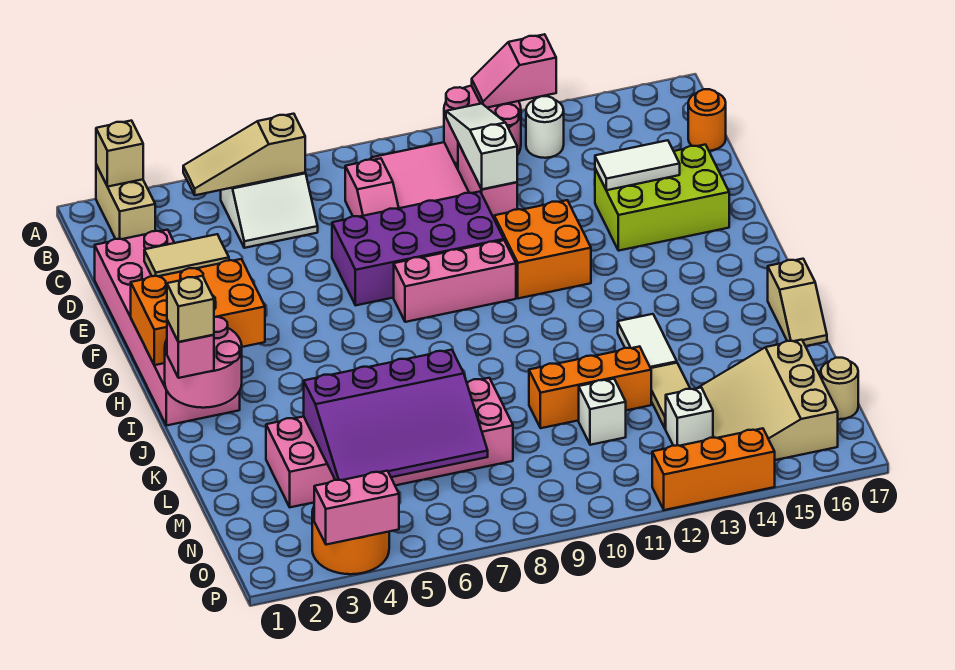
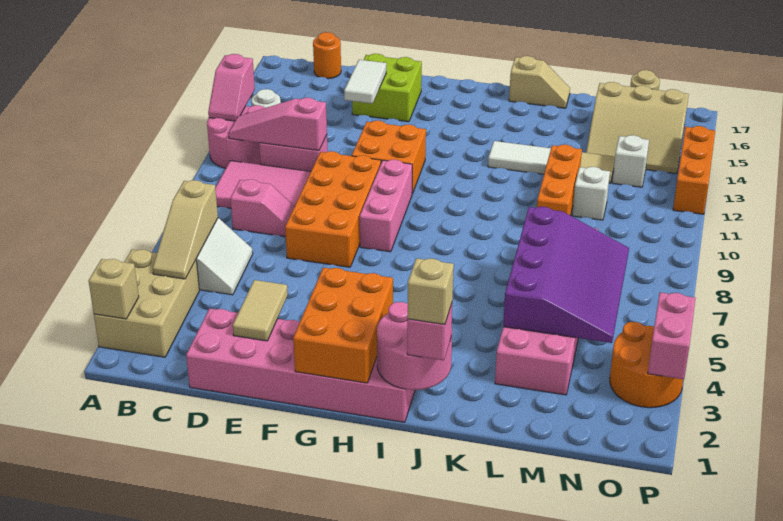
tan 1x2 brick [96,165,155,239] -> tan 2x3 brick [94,250,199,357]
white 1x3 slope [446,103,517,189] -> pink 1x3 slope [229,98,327,151]
purple 2x4 brick [332,192,504,305] -> orange 2x4 brick [285,151,381,267]
lime 2x3 brick [595,145,729,251] -> lime 2x2 brick [352,54,422,122]

